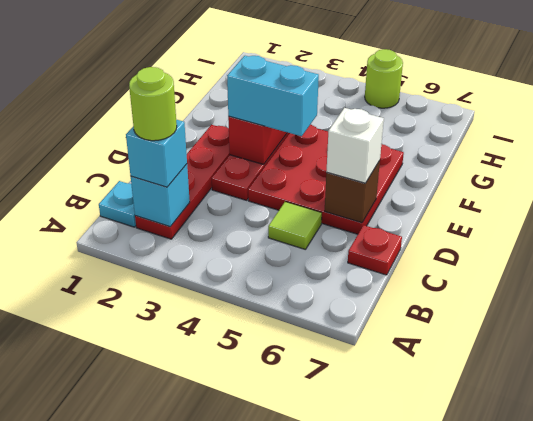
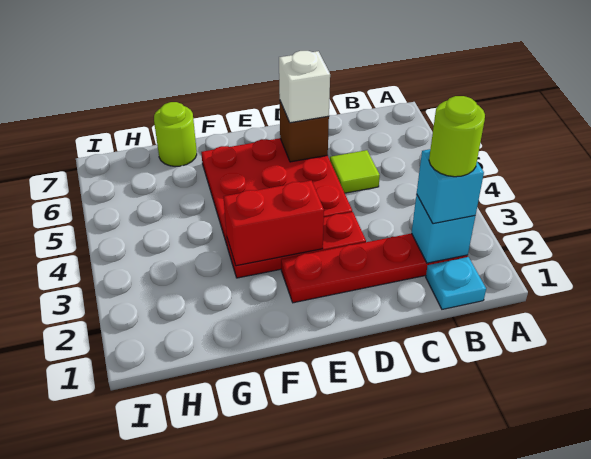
red 1x1 plate [348,225,402,275] -> none
cyan 1x2 brick [227,56,319,136] -> none
lime 1x1 round brick [365,49,403,108] -> lime 1x1 round brick moved to [154,102,197,166]

